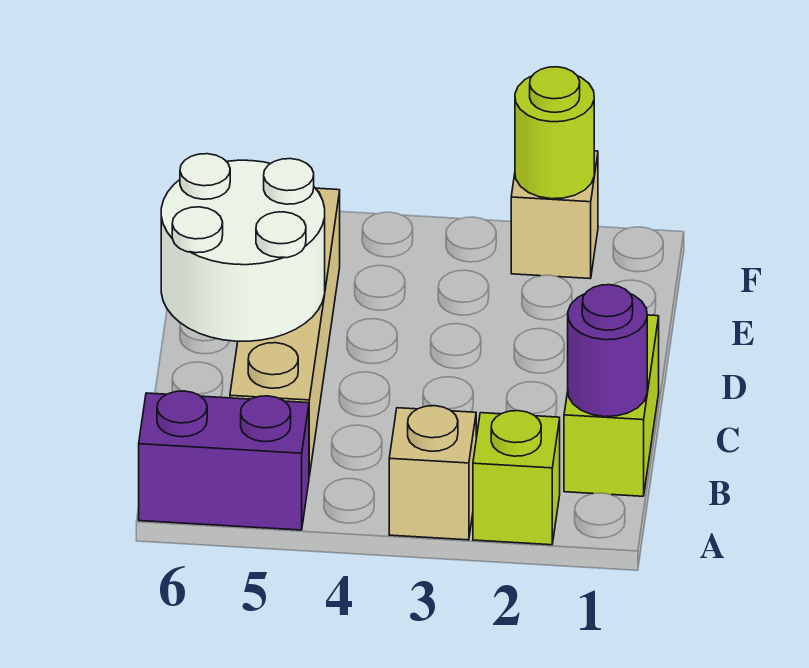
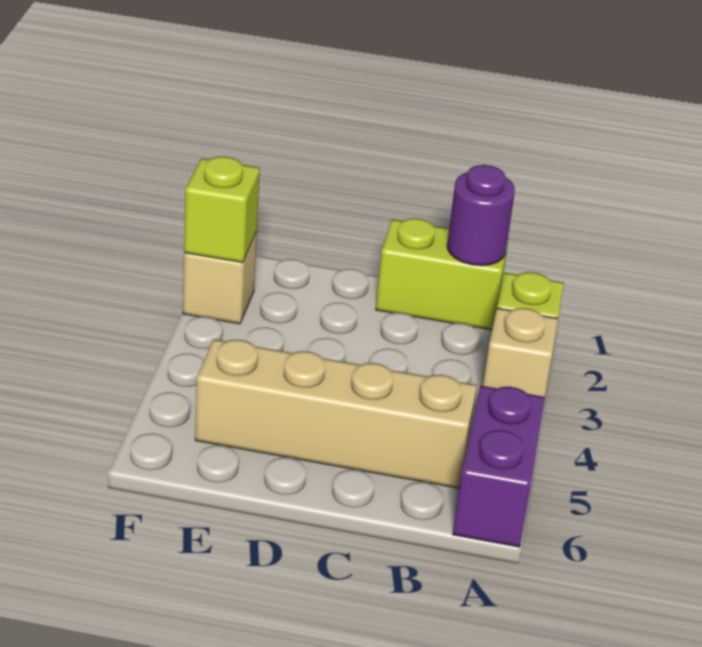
white 2x2 round brick [161,154,325,341] -> none
lime 1x1 round brick [515,67,594,199] -> lime 1x1 brick [184,157,260,263]

